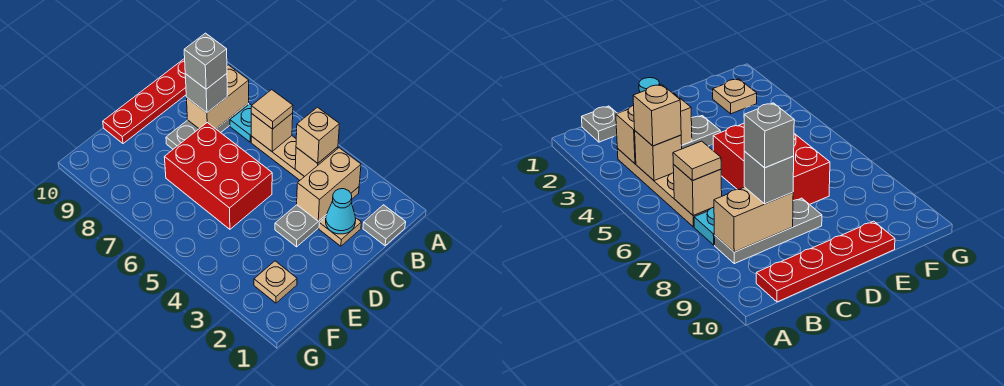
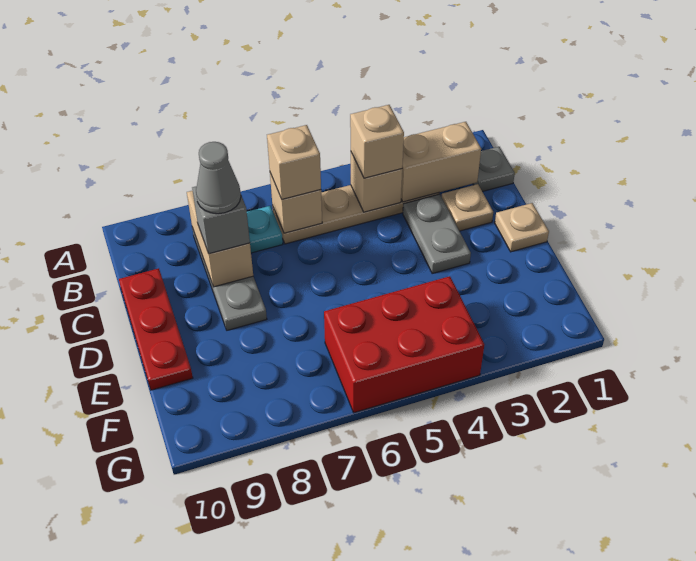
tan 1x2 brick [297,148,361,221] -> tan 1x2 brick turned to [401,122,481,202]
tan 1x1 tile [251,90,293,129] -> tan 1x1 brick [267,125,321,199]
red 1x4 plate [103,58,186,144] -> red 1x3 plate [119,268,193,390]
cyan 1x1 cone [326,189,356,234] -> none
grey 1x1 brick [184,33,227,89] -> grey 1x1 cone [196,142,241,214]
red 2x3 brick [165,123,272,229] -> red 2x3 brick moved to [324,276,484,413]
tan 1x1 plate [254,261,297,303] -> tan 1x1 plate moved to [495,203,549,252]

